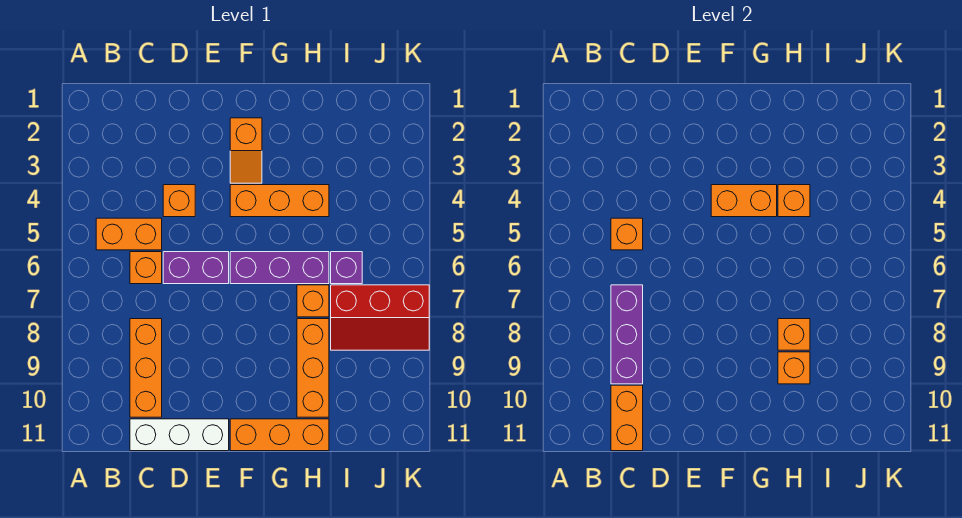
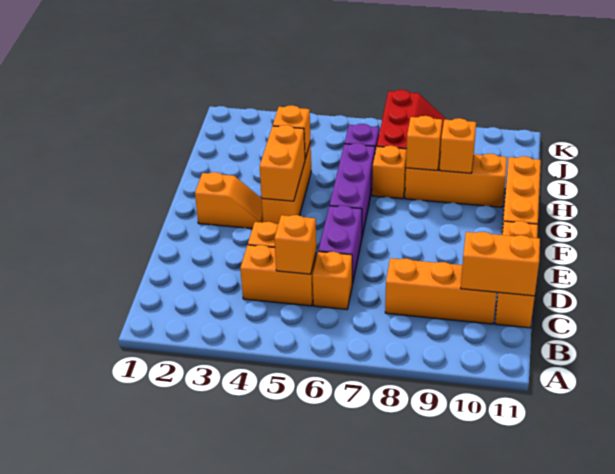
orange 1x2 brick [96,218,162,250] -> orange 1x2 brick turned to [240,245,317,306]
purple 1x3 brick [611,285,643,384] -> none
white 1x3 brick [130,419,229,451] -> orange 1x3 brick [495,221,538,328]

